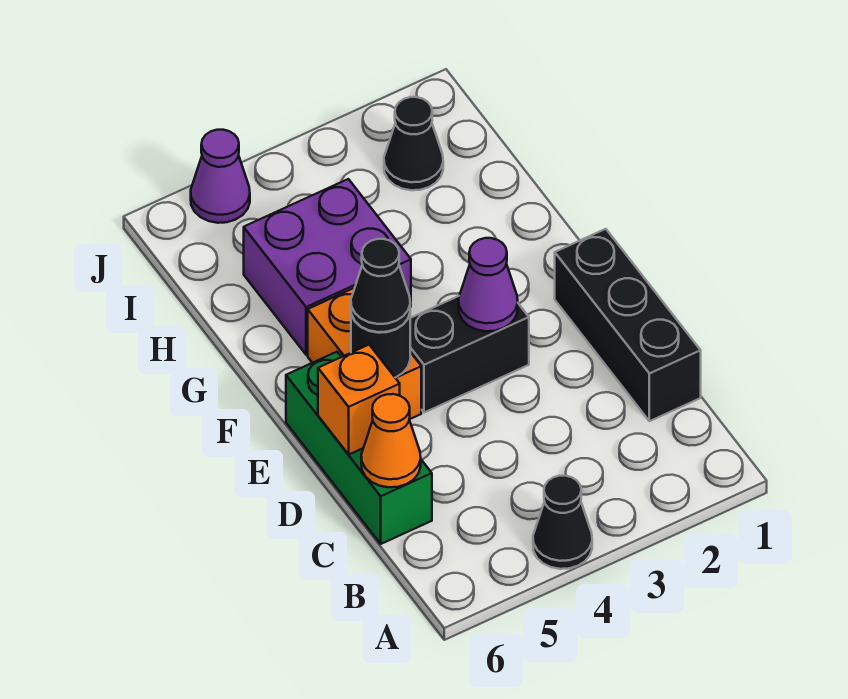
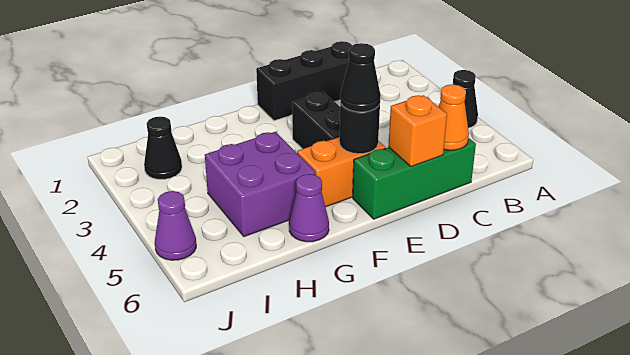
purple 1x1 cone [458,238,518,331] -> purple 1x1 cone moved to [289,174,329,242]

